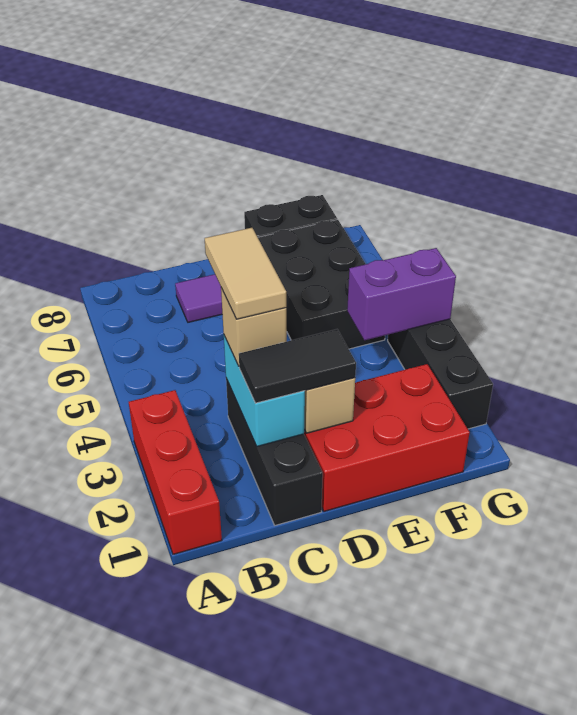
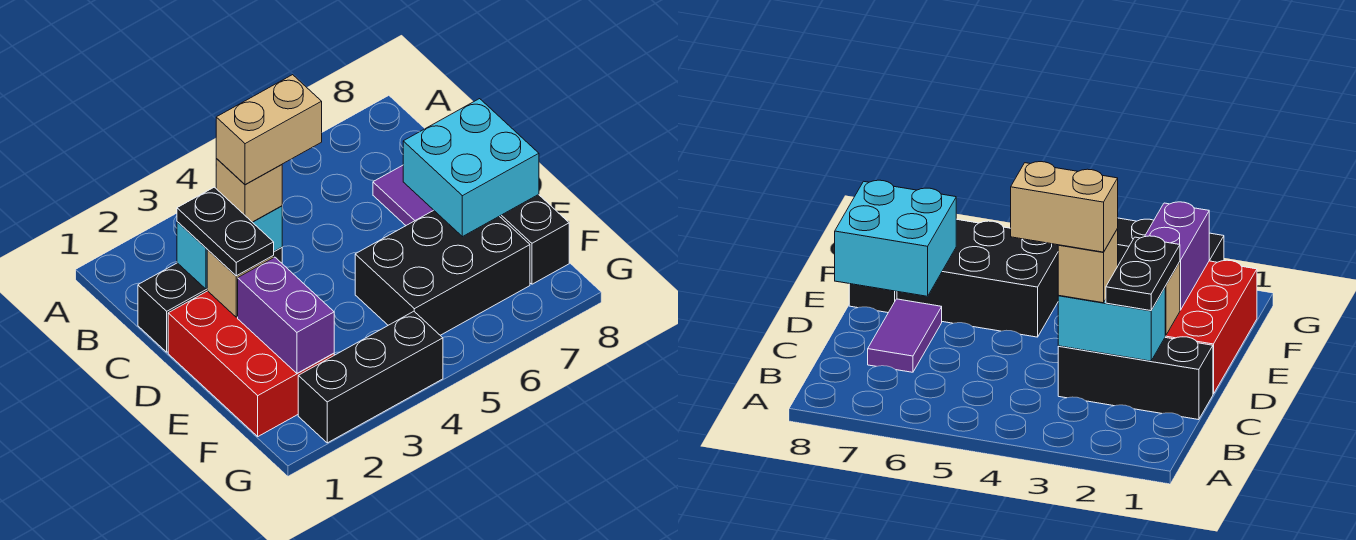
red 1x3 brick [129,390,222,554] -> none
black 1x2 tile [239,329,356,403] -> black 1x2 plate [177,187,274,276]
tan 1x2 tile [205,228,286,319] -> tan 1x2 brick [216,75,322,185]
none -> cyan 2x2 brick [403,99,539,237]
purple 1x2 brick [347,248,456,340] -> purple 1x2 brick moved to [238,257,334,373]

